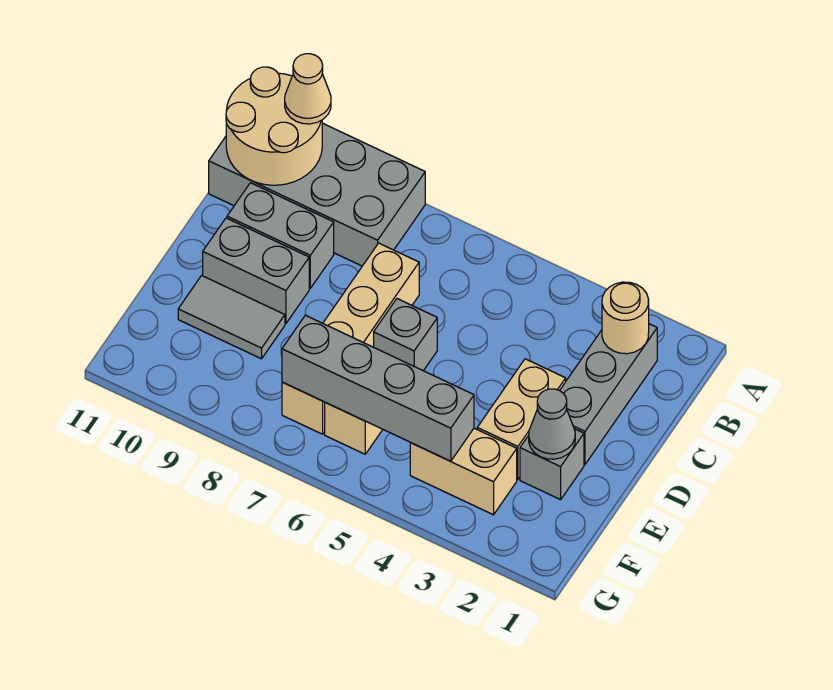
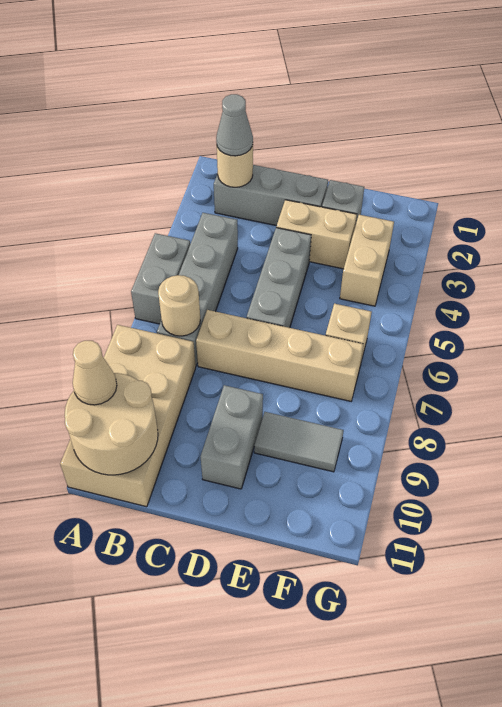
grey 2x4 brick [209,123,425,266] -> tan 2x4 brick [60,325,196,507]
none -> tan 1x1 round brick [158,275,200,336]
grey 1x2 brick [227,183,334,288] -> grey 1x2 brick moved to [131,233,190,324]
grey 1x1 brick [374,299,437,371] -> grey 1x3 brick [247,228,311,328]
grey 1x1 cone [529,389,575,459] -> grey 1x1 cone moved to [216,94,253,156]
grey 1x2 tile [178,276,285,359] -> grey 1x2 tile turned to [254,412,344,472]
grey 1x4 brick [282,315,474,461] -> grey 1x4 brick moved to [157,213,238,365]

